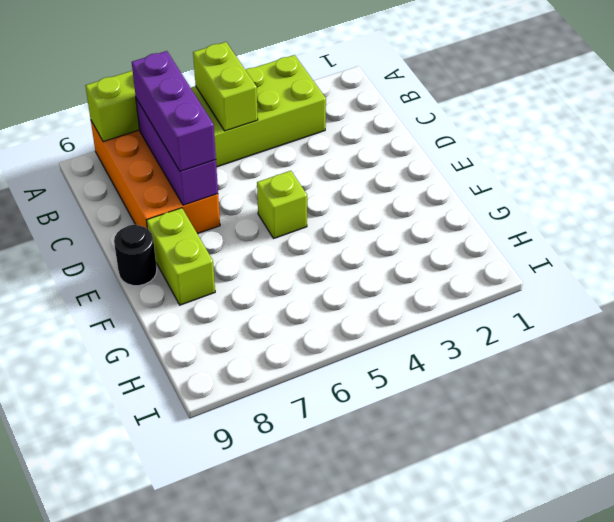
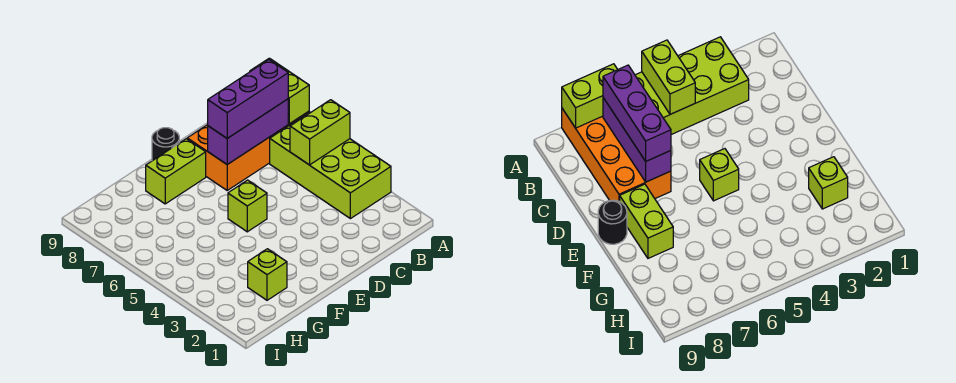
none -> lime 1x1 brick [248,249,287,300]

